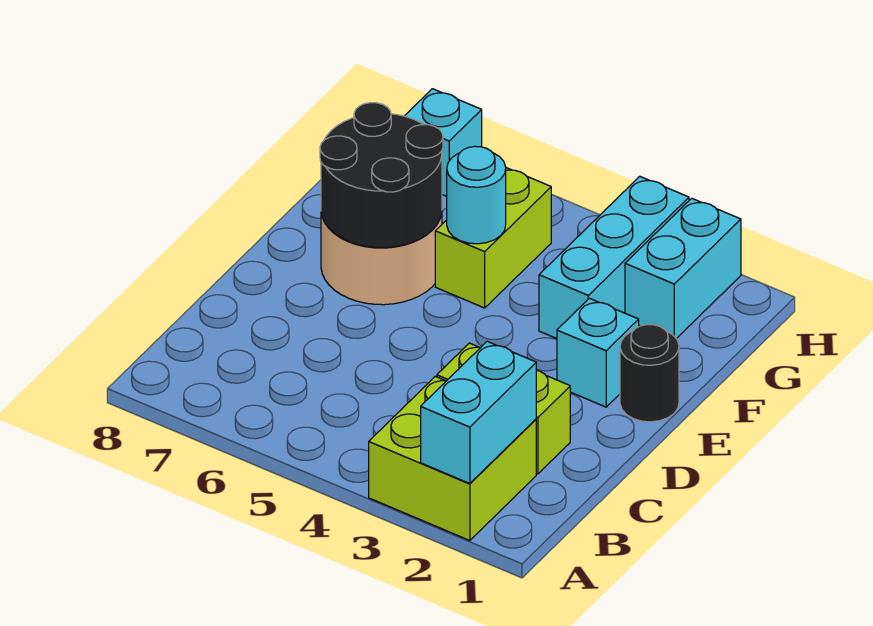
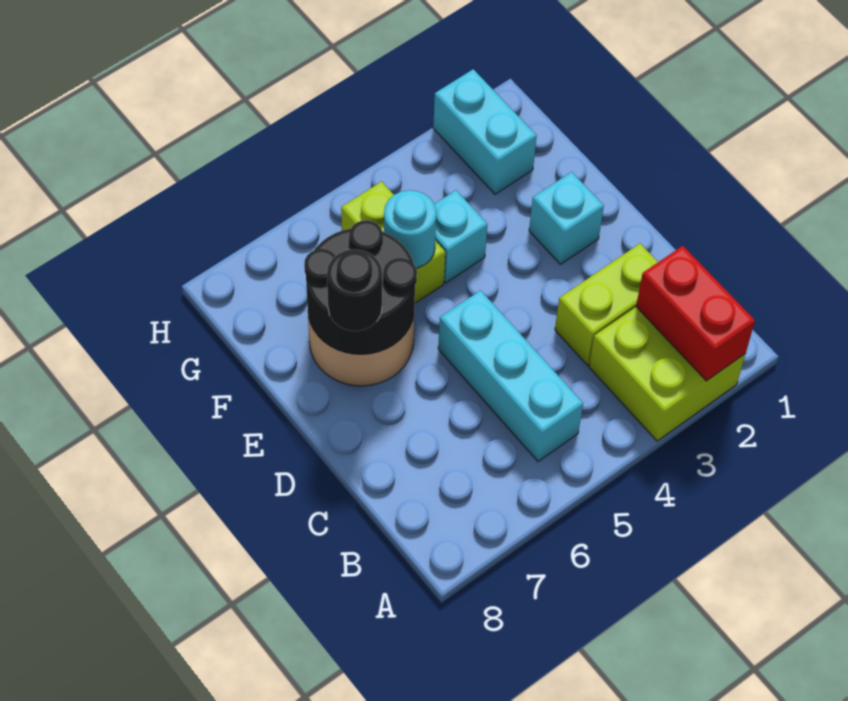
cyan 1x2 brick [421,341,536,484] -> red 1x2 brick [636,246,755,381]
black 1x1 round brick [620,325,679,422] -> black 1x1 round brick moved to [327,249,382,331]
cyan 1x3 brick [539,176,689,339] -> cyan 1x3 brick moved to [438,290,583,461]
cyan 1x1 brick [405,89,482,196] -> cyan 1x1 brick moved to [435,190,488,283]

